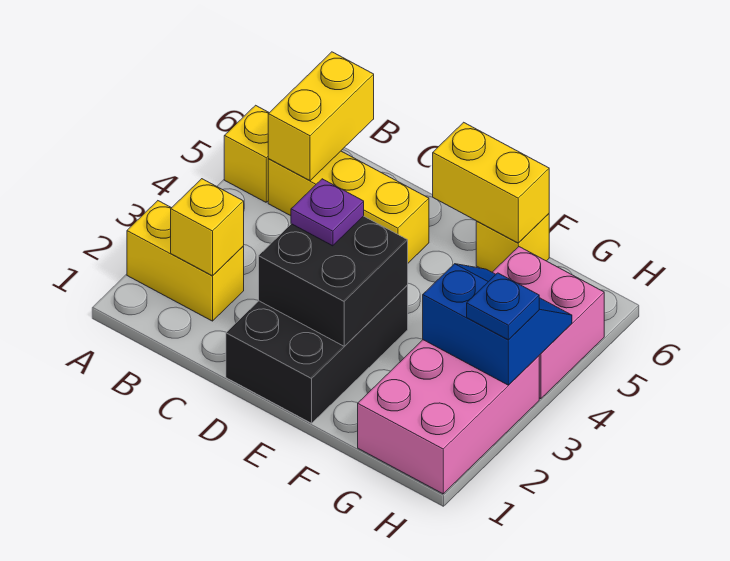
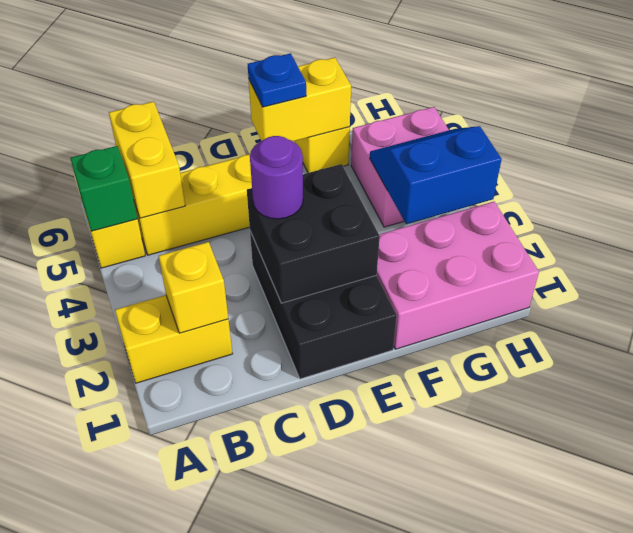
none -> green 1x1 brick [70,146,137,231]
purple 1x1 plate [291,179,364,246] -> purple 1x1 round brick [250,136,303,219]
pink 2x3 brick [358,340,539,494] -> pink 2x3 brick turned to [377,202,539,349]
blue 1x1 plate [467,273,539,340] -> blue 1x1 plate moved to [248,53,306,107]

